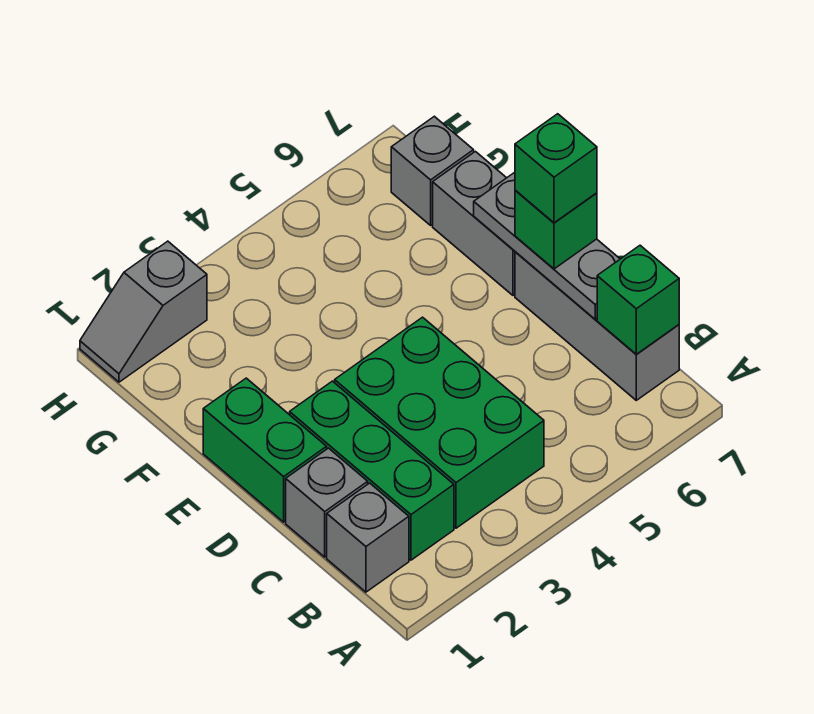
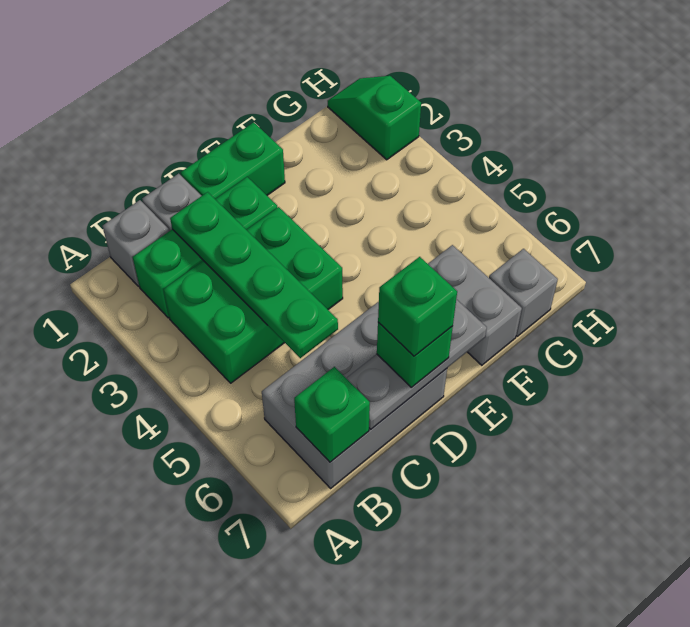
grey 1x3 brick [515,252,679,400] -> grey 2x3 brick [262,302,447,488]
none -> green 1x4 plate [170,192,338,358]
grey 1x2 brick [433,152,515,295] -> grey 1x2 brick turned to [428,245,522,365]
grey 1x2 slope [80,241,207,382] -> green 1x2 slope [328,76,421,160]

